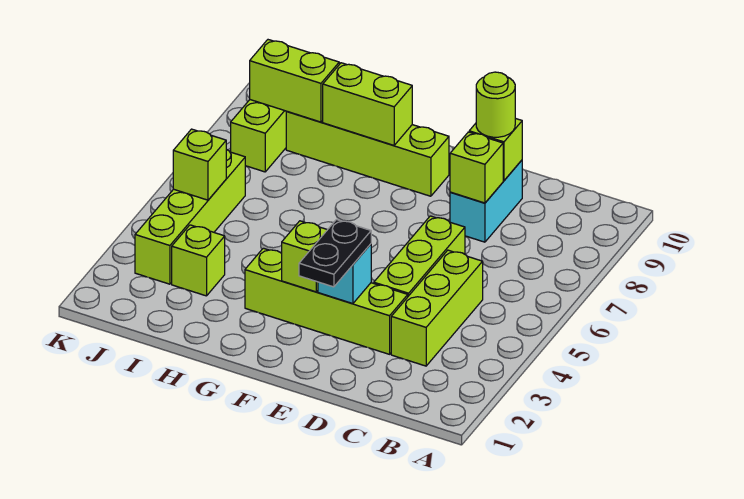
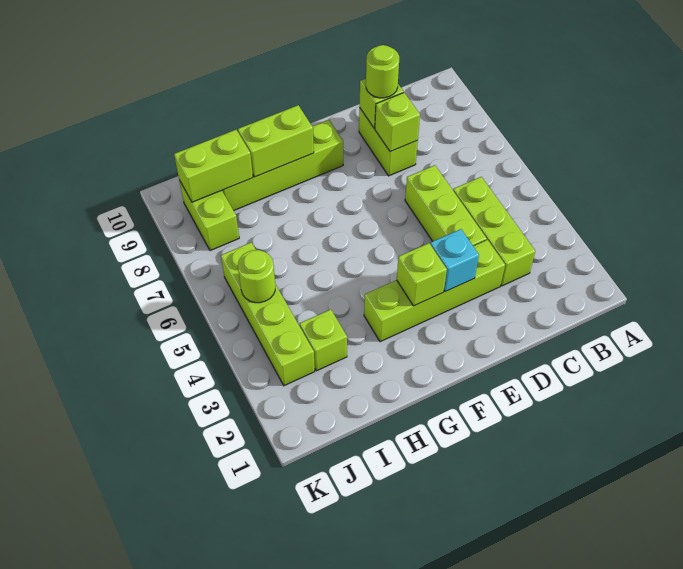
cyan 1x2 brick [450,160,522,242] -> lime 1x2 brick [359,108,418,176]
black 1x2 plate [299,220,371,287] -> none
lime 1x1 brick [173,129,226,200] -> lime 1x1 round brick [238,250,275,303]

